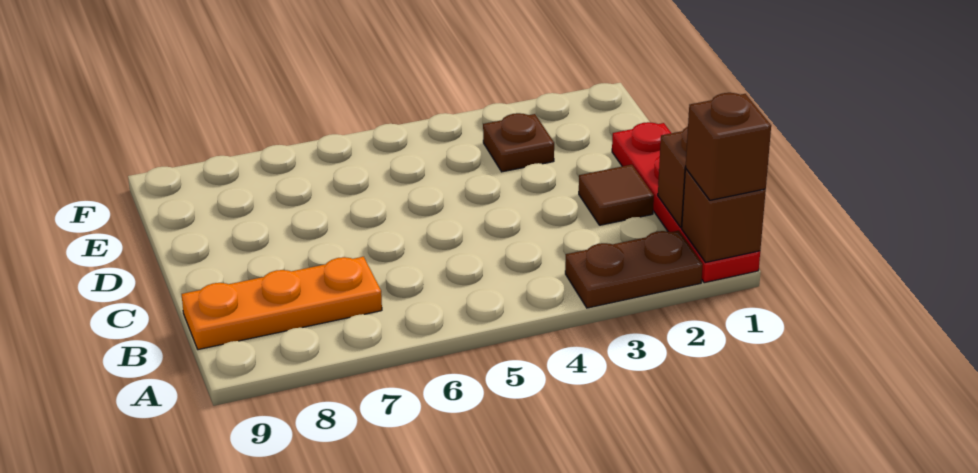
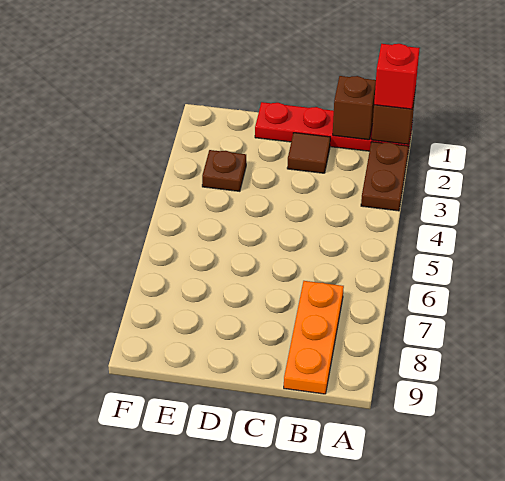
brown 1x1 brick [685,93,771,200] -> red 1x1 brick [374,44,420,109]

